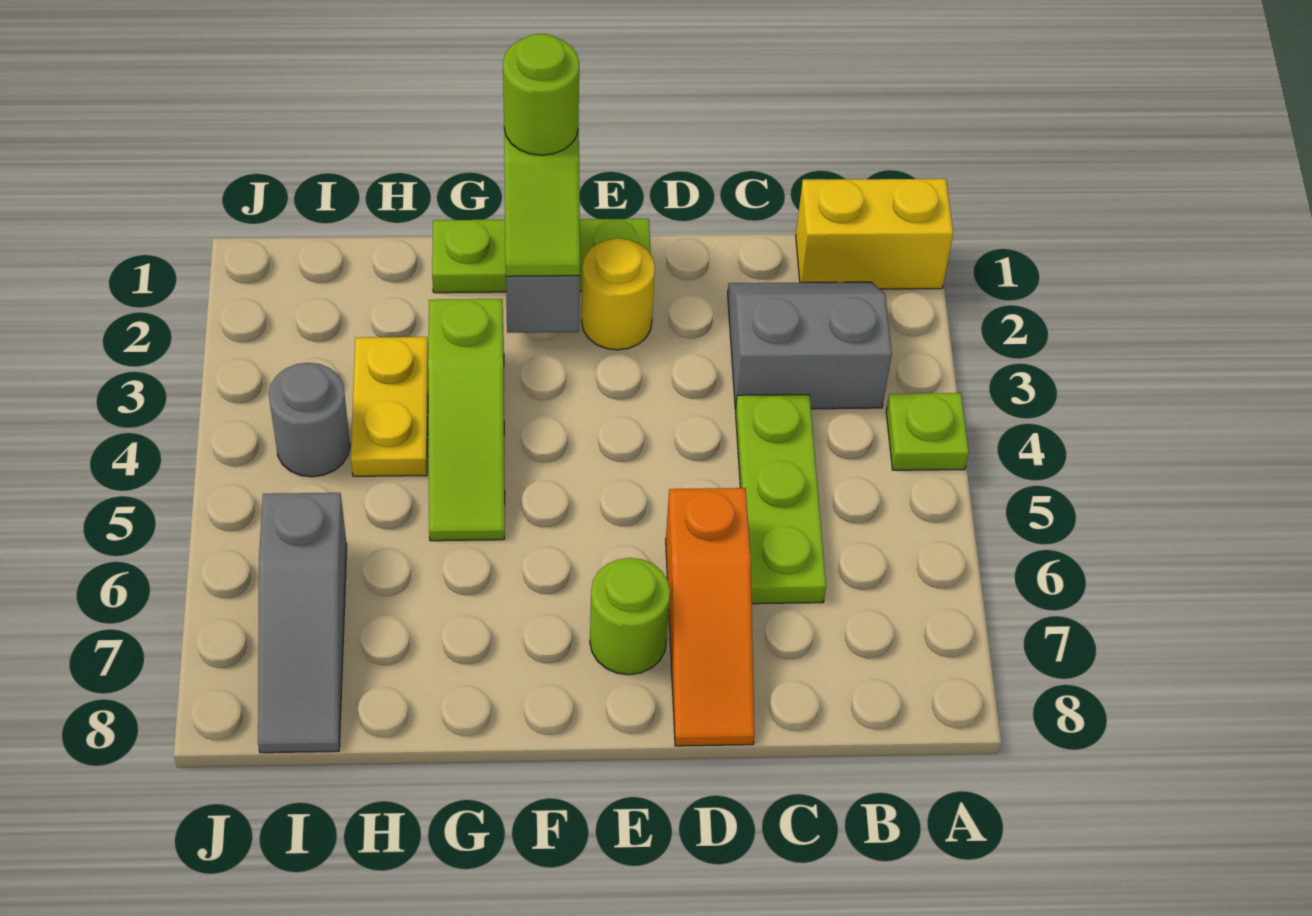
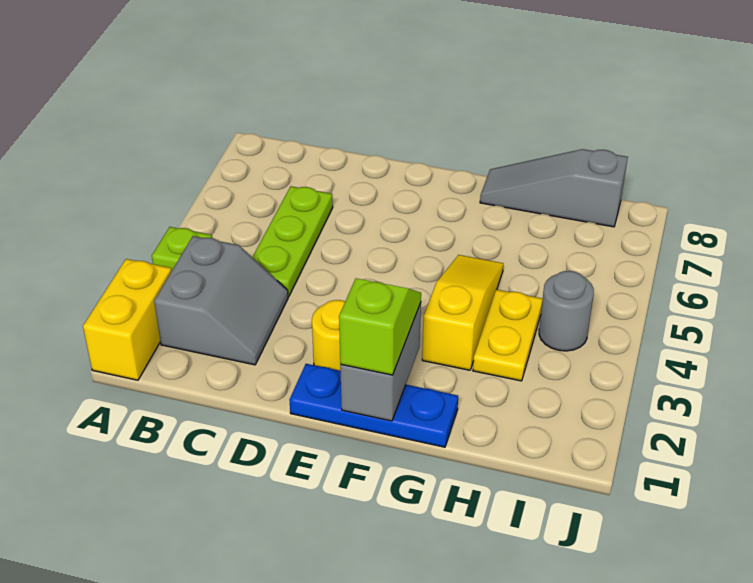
yellow 1x2 brick [796,179,953,289] -> yellow 1x2 brick turned to [83,259,172,380]
grey 2x2 slope [728,282,892,409] -> grey 2x2 slope turned to [154,236,288,365]
orange 1x3 slope [666,488,755,746] -> none
lime 1x3 plate [432,219,651,293] -> blue 1x3 plate [290,364,458,447]
lime 1x1 round brick [590,558,670,675] -> none
lime 1x1 round brick [503,34,579,155] -> none
lime 1x3 slope [428,299,505,541] -> yellow 1x3 slope [422,255,503,370]
grey 1x3 slope [258,493,347,753] -> grey 1x3 slope turned to [480,149,628,227]

